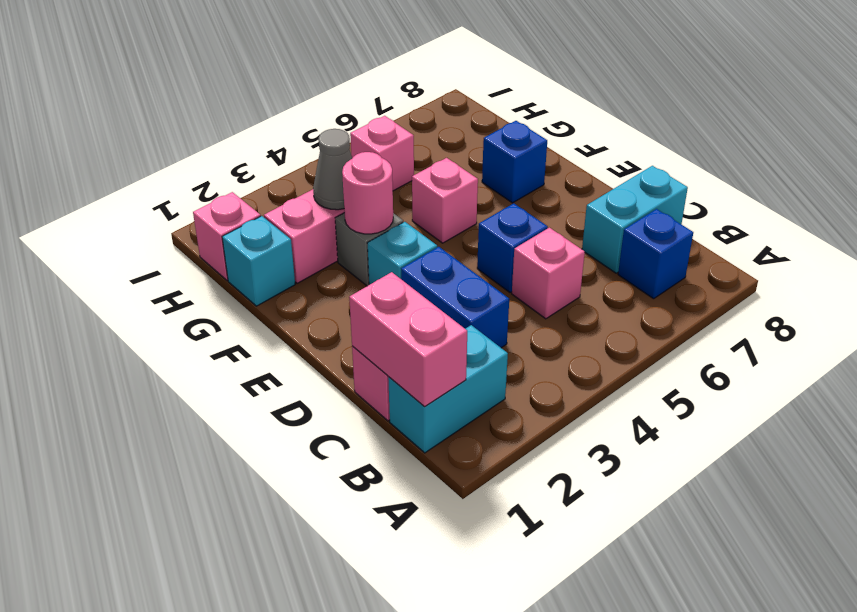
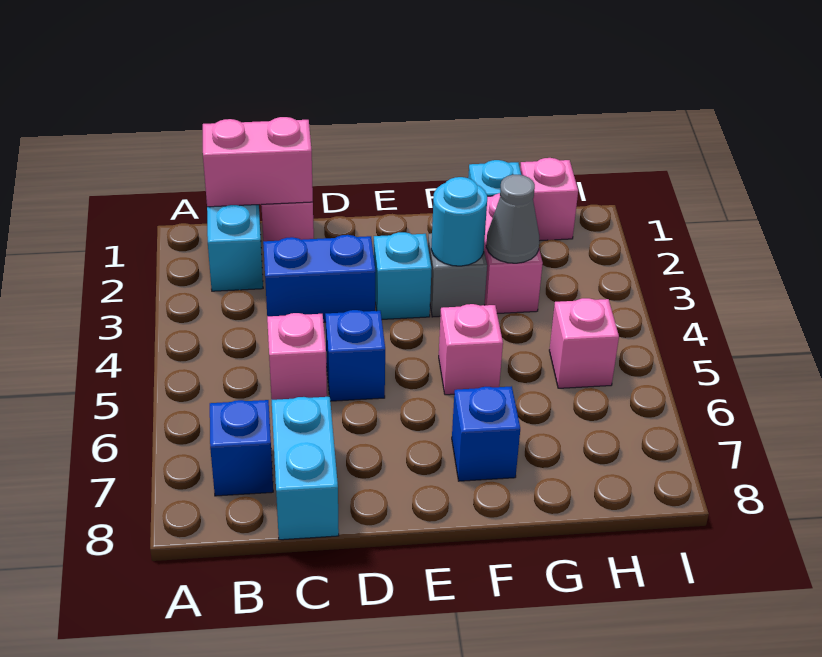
pink 1x1 round brick [342,152,393,234] -> cyan 1x1 round brick [431,177,487,266]

